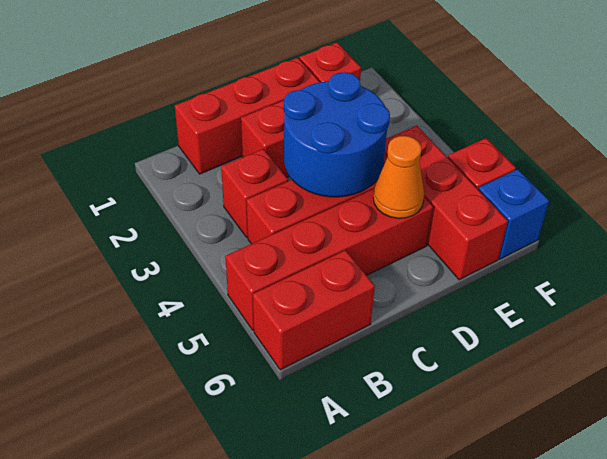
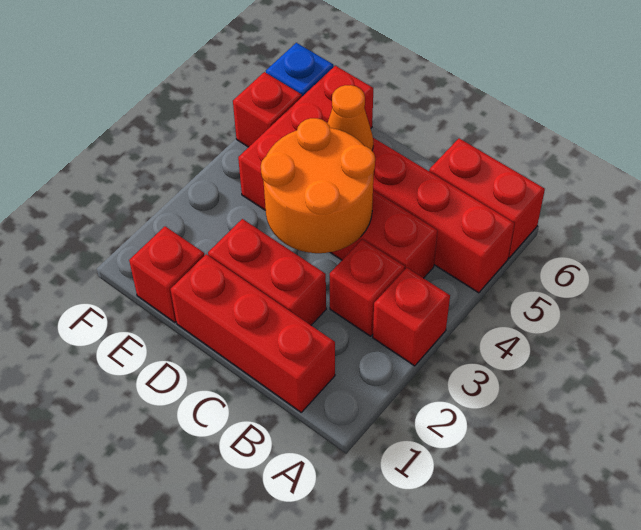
none -> red 1x1 brick [373,268,450,366]
blue 2x2 round brick [284,72,390,197] -> orange 2x2 round brick [261,118,375,253]

